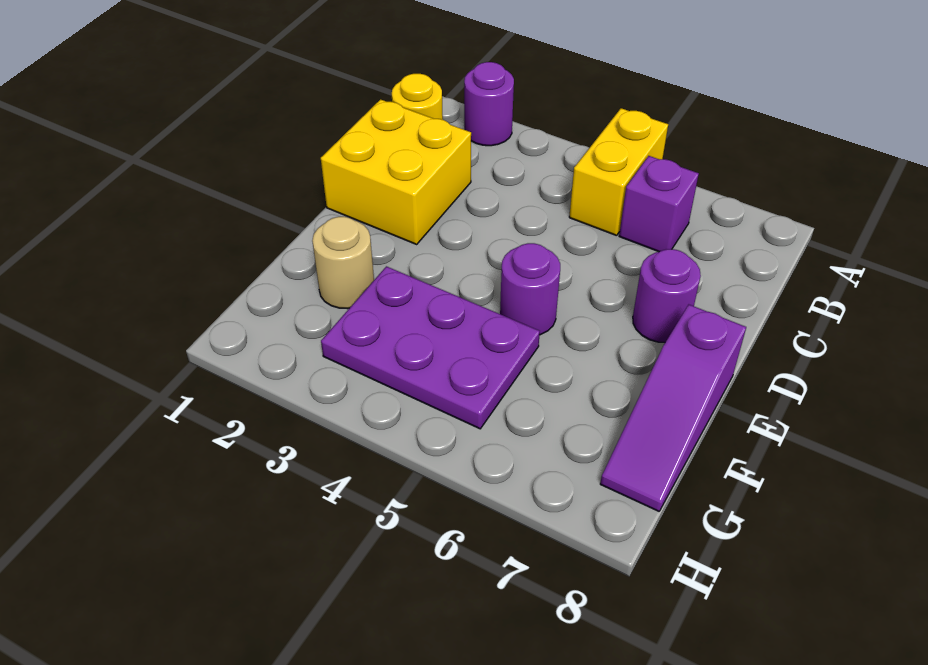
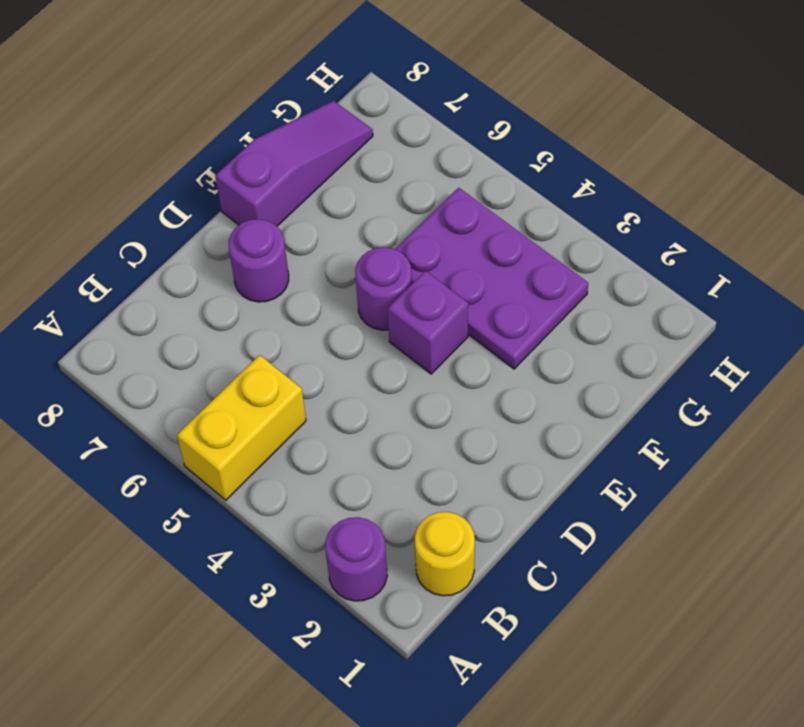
purple 1x1 brick [619,156,699,252] -> purple 1x1 brick moved to [388,271,468,374]
yellow 2x2 brick [321,99,471,244] -> none
tan 1x1 round brick [312,217,374,309] -> none

